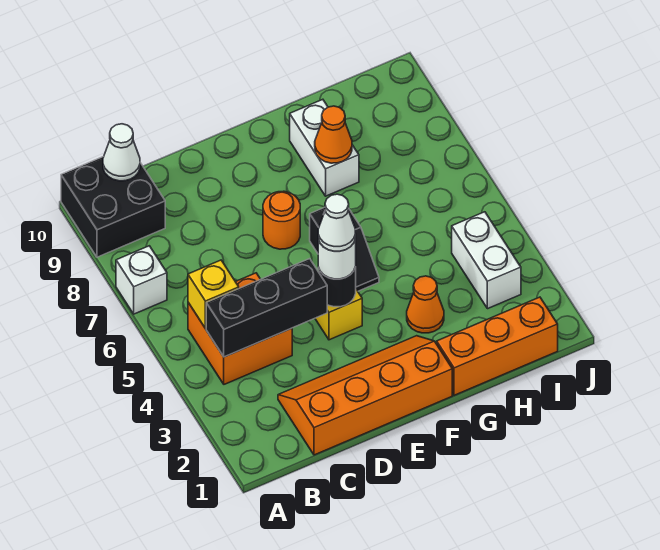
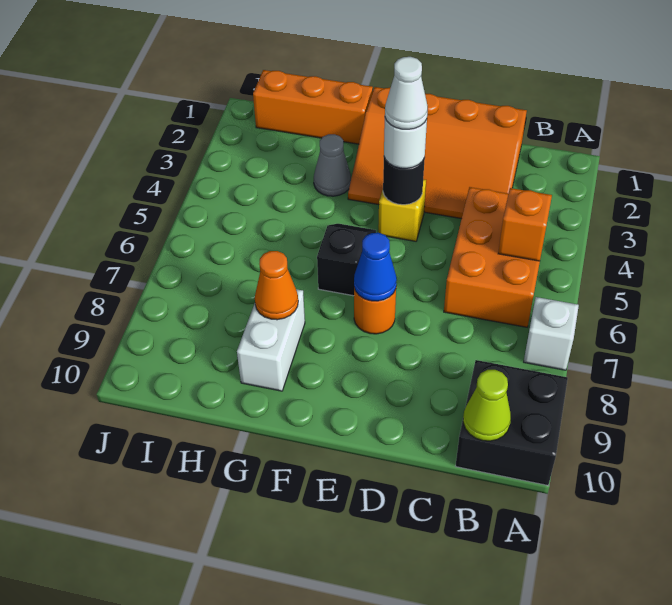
orange 2x2 brick [188,273,292,384] -> orange 2x3 brick [444,187,540,327]
black 1x3 brick [206,259,327,357] -> none
yellow 1x1 brick [188,260,239,329] -> orange 1x1 brick [498,188,552,261]
white 1x1 cone [103,124,140,181] -> lime 1x1 cone [463,370,511,441]
orange 2x4 slope [278,336,452,455] -> orange 3x4 slope [348,87,527,219]
none -> blue 1x1 cone [354,233,397,301]
orange 1x1 cone [407,276,444,333] -> grey 1x1 cone [314,134,351,196]
white 1x2 brick [452,212,521,309] -> none

